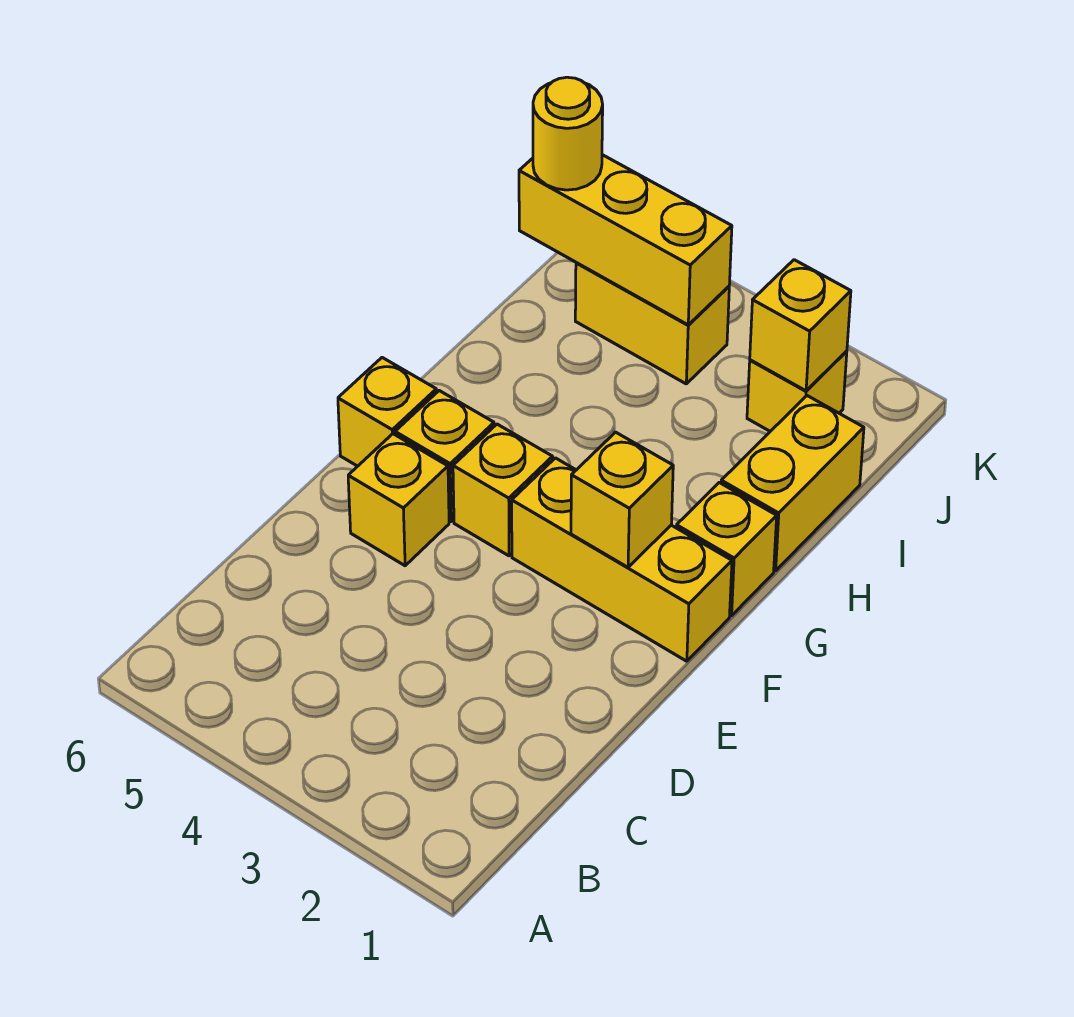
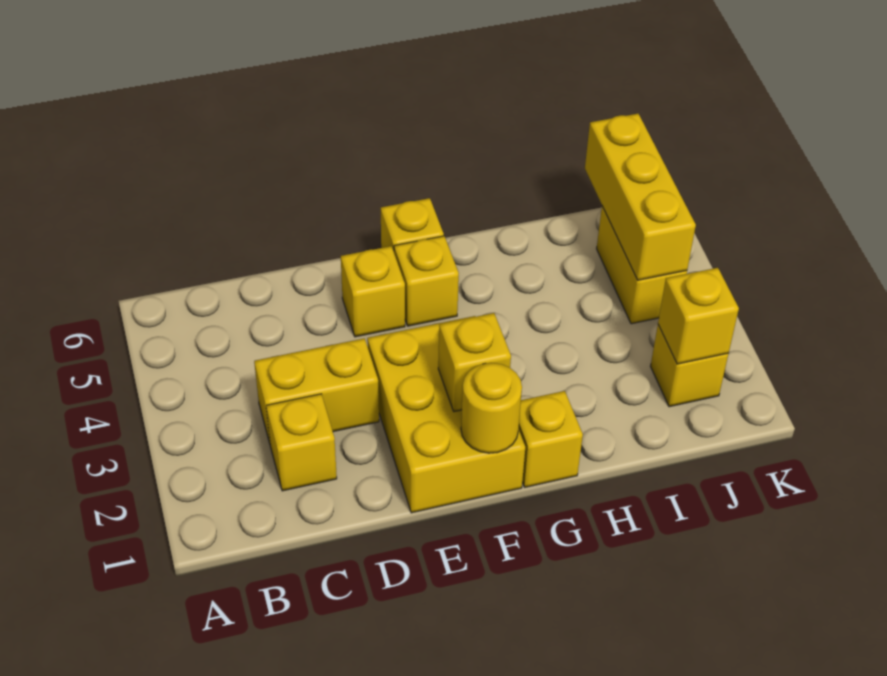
yellow 1x3 brick [512,458,732,661] -> yellow 2x3 brick [367,316,525,513]
yellow 1x1 brick [453,424,553,556] -> yellow 1x1 brick moved to [266,394,337,491]
yellow 1x2 brick [721,396,864,571] -> yellow 1x2 brick moved to [254,338,379,443]
yellow 1x1 round brick [533,77,603,190] -> yellow 1x1 round brick moved to [461,363,522,453]

